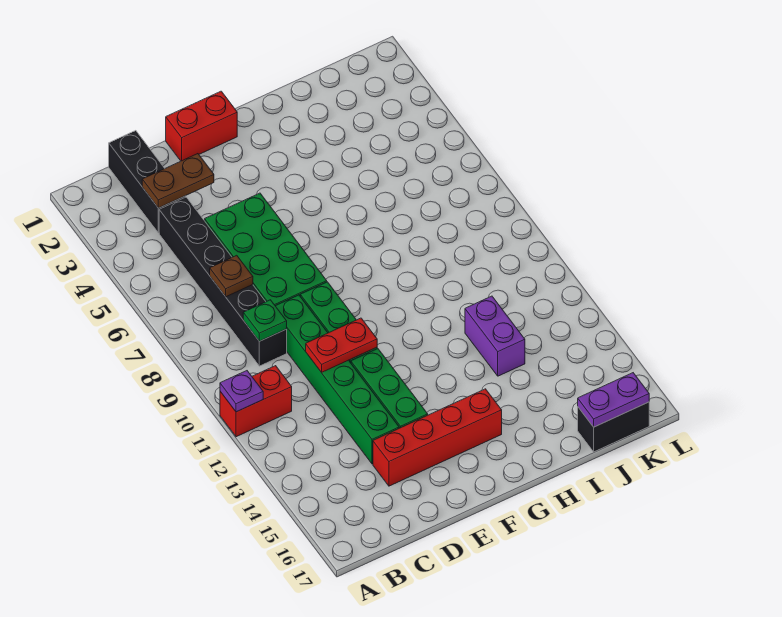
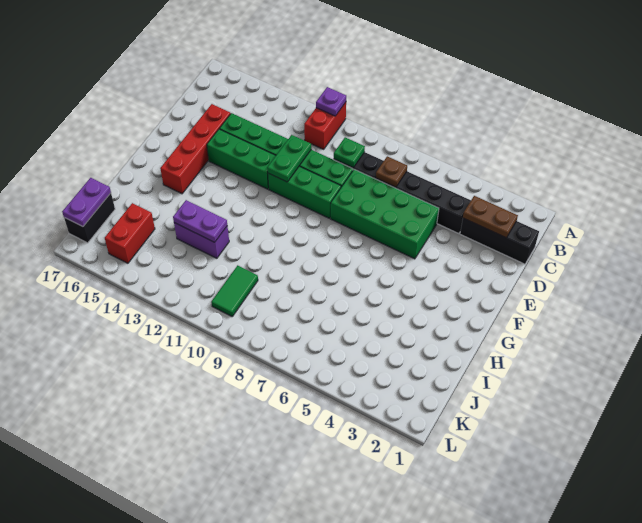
brown 1x2 plate [142,154,214,208] -> brown 1x2 plate turned to [463,196,518,238]
red 1x2 plate [306,318,377,372] -> green 1x2 plate [267,135,311,182]
red 1x2 brick [166,91,237,161] -> red 1x2 brick moved to [105,203,155,263]
none -> purple 1x2 plate [173,200,227,242]
none -> green 1x2 tile [211,265,258,316]

